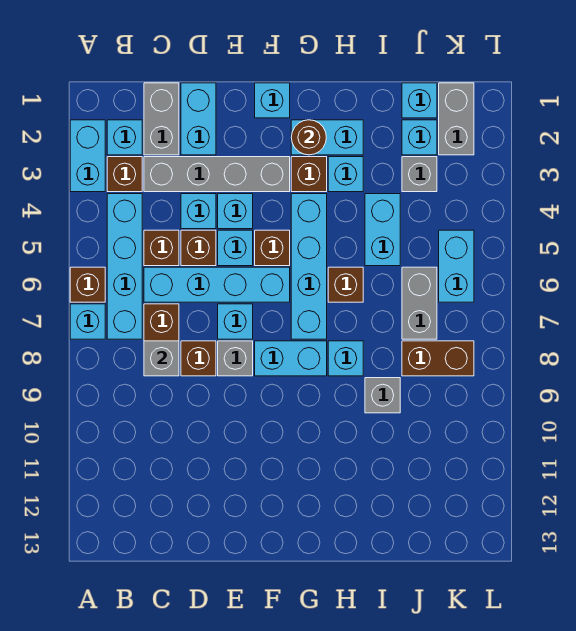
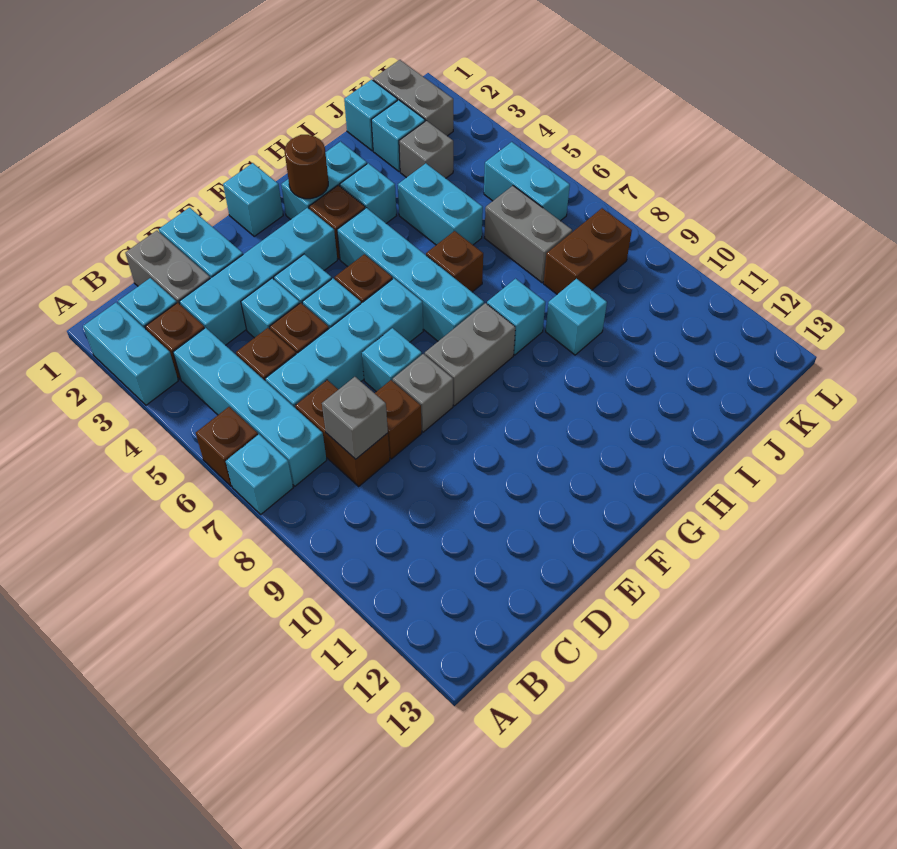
grey 1x4 brick [144,157,290,192] -> cyan 1x4 brick [179,208,337,345]
cyan 1x2 brick [255,341,327,376] -> grey 1x2 brick [425,303,515,406]
grey 1x1 brick [365,378,400,413] -> cyan 1x1 brick [546,279,607,355]

